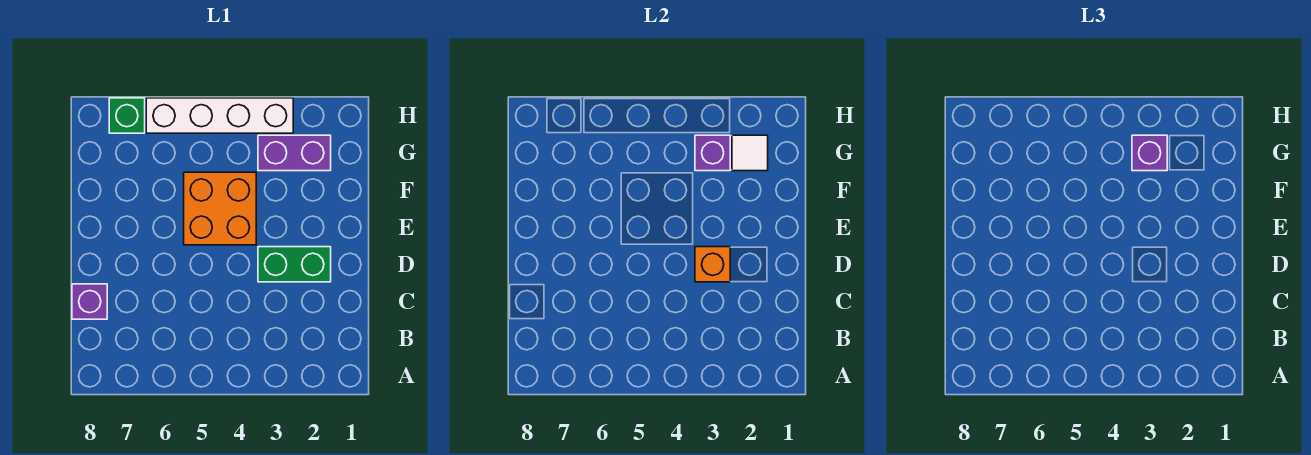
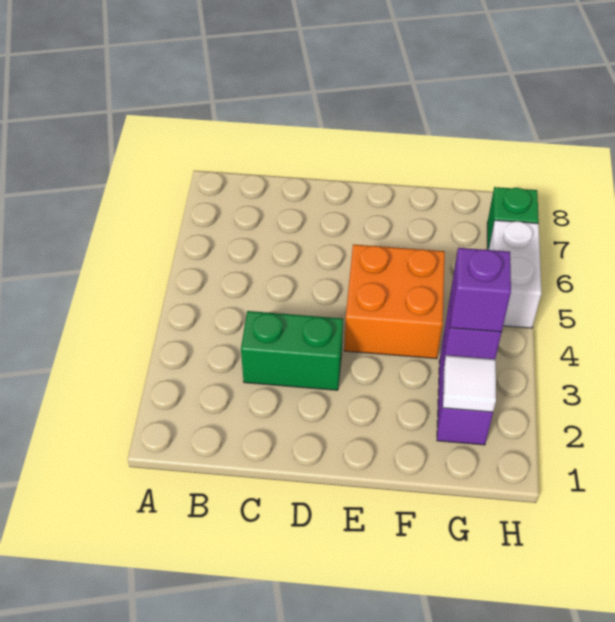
purple 1x1 brick [72,284,107,319] -> none
green 1x2 brick [258,247,331,282] -> green 1x2 brick turned to [241,311,343,390]
orange 1x1 brick [695,247,730,282] -> none
white 1x4 brick [146,98,293,133] -> white 1x2 brick [489,220,541,328]

